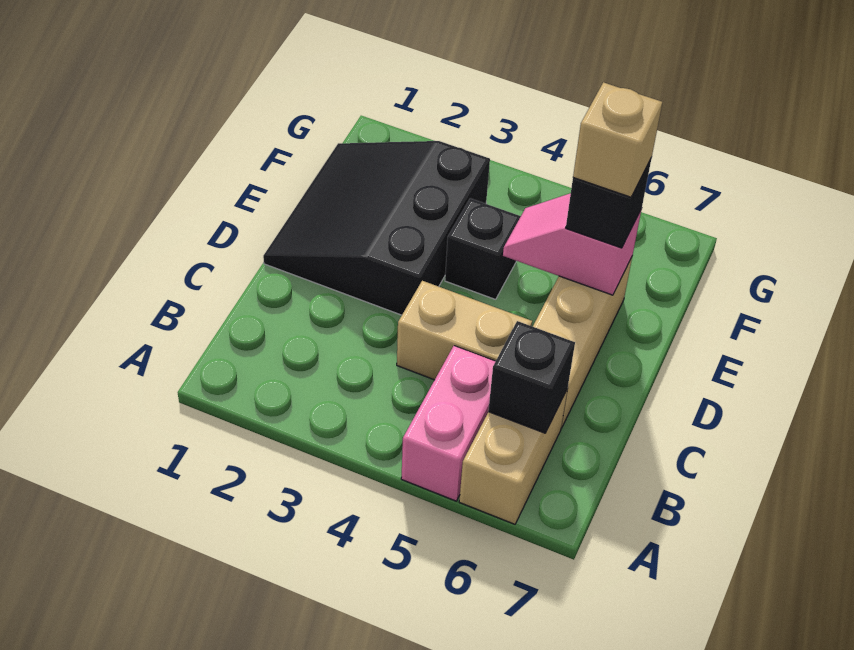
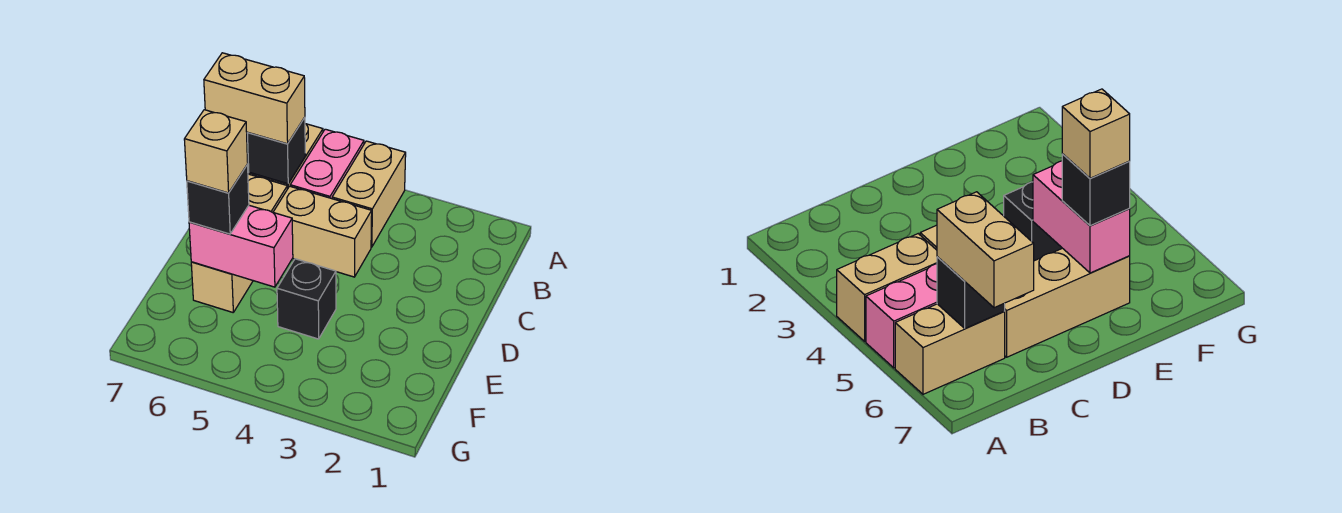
none -> tan 1x2 brick [332,141,406,247]
none -> tan 1x2 brick [204,53,305,144]
black 3x3 slope [263,141,490,315] -> none
pink 1x2 slope [503,193,642,295] -> pink 1x2 brick [189,205,293,287]

